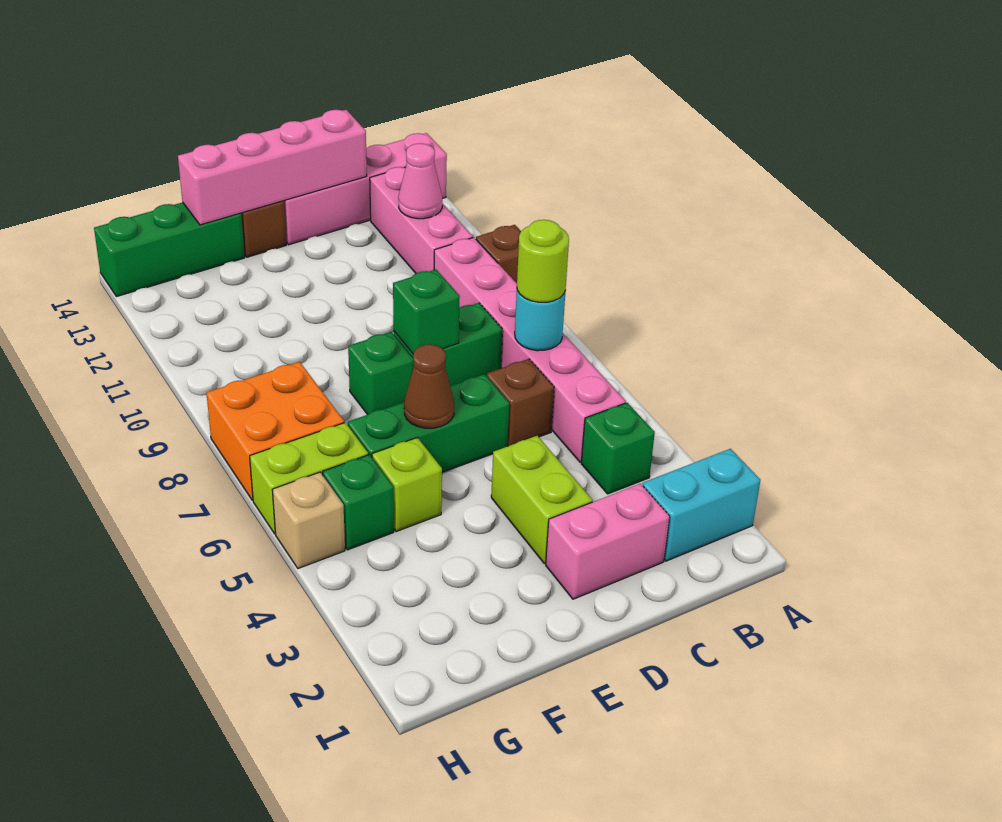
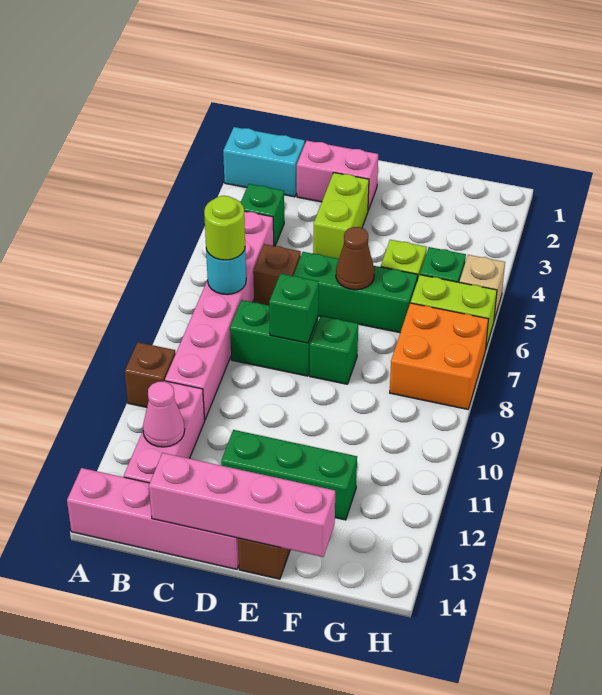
green 1x3 brick [94,202,245,297] -> green 1x3 brick moved to [221,430,357,520]

